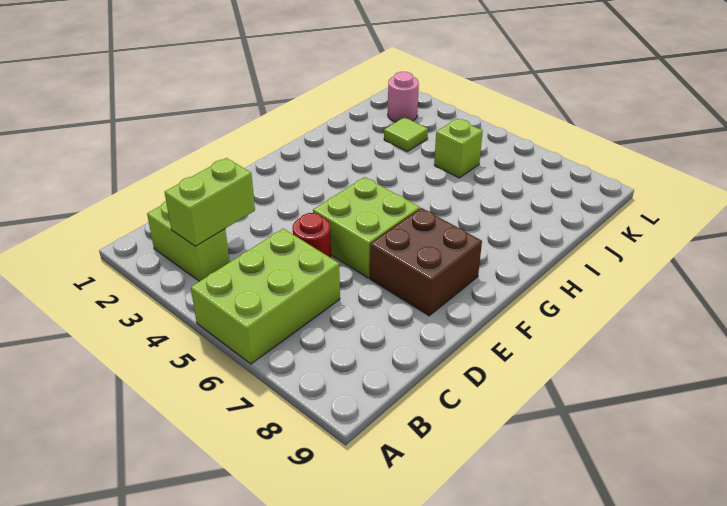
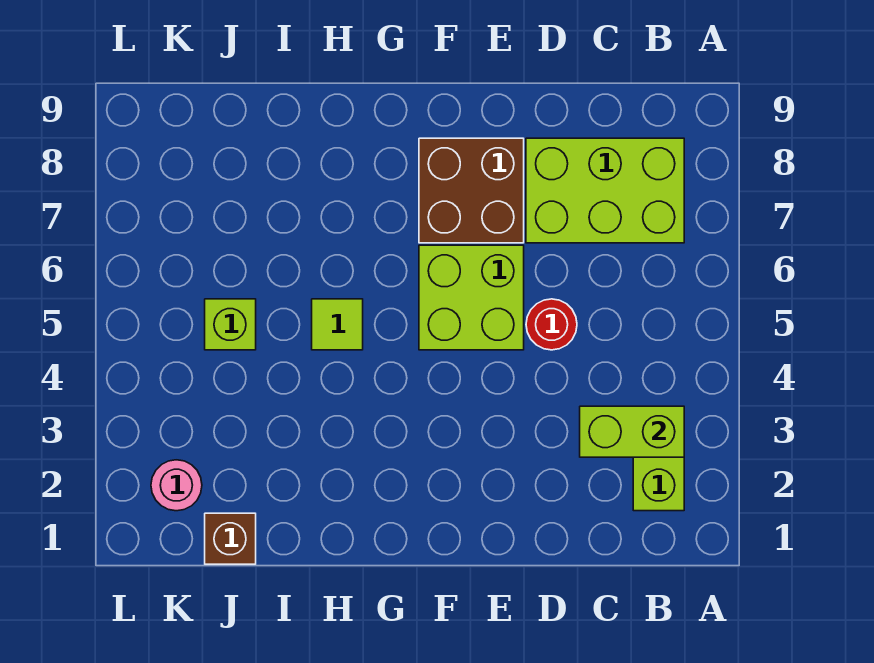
lime 2x3 brick [191,229,340,364] -> lime 2x3 brick moved to [526,138,684,243]
none -> brown 1x1 brick [205,513,256,564]
lime 1x1 tile [384,117,428,152] -> lime 1x1 tile moved to [312,299,363,350]

